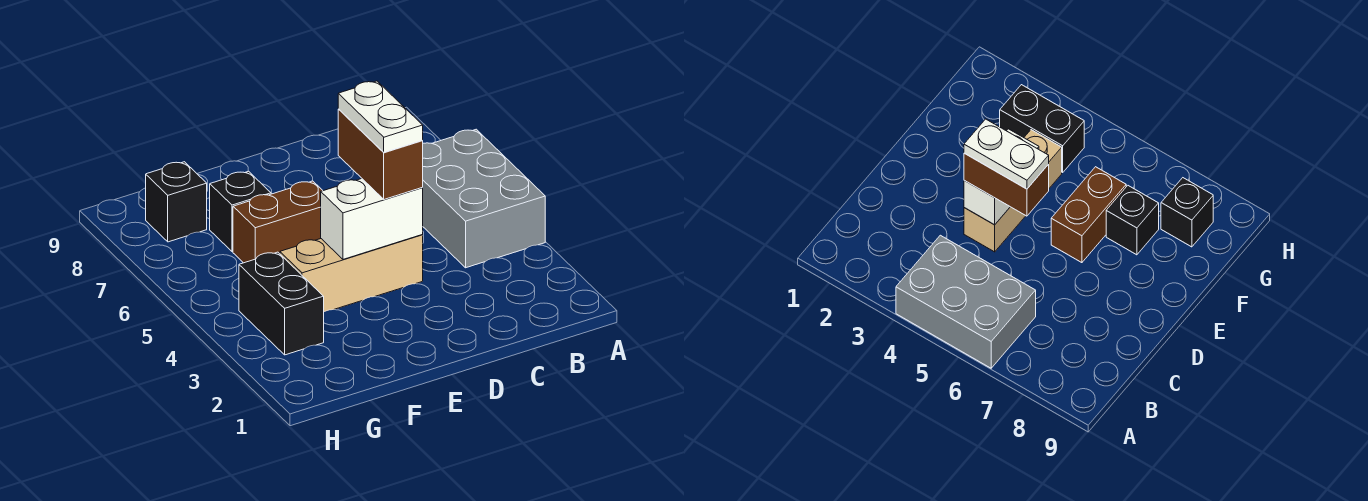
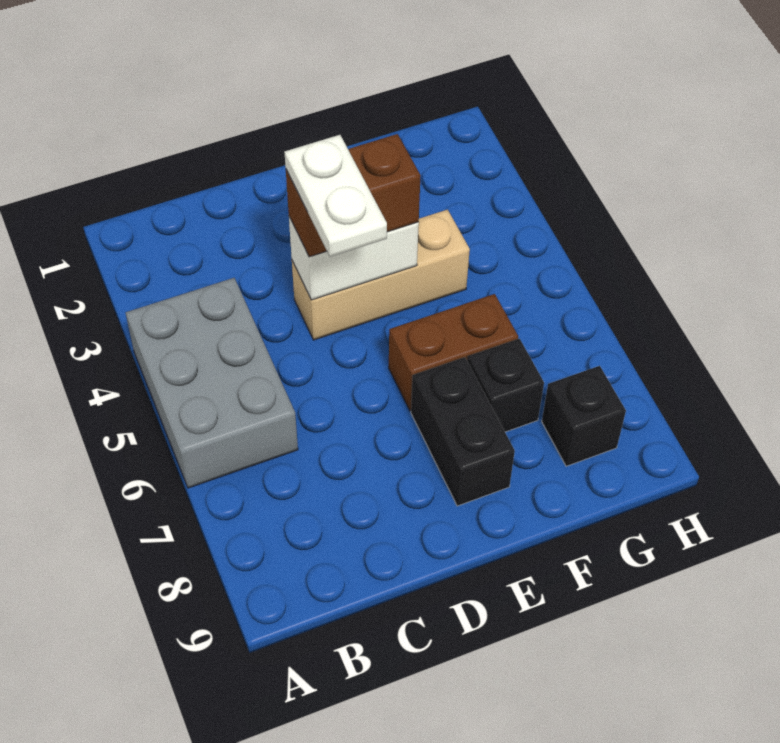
brown 1x2 brick [338,109,423,199] -> brown 1x2 brick turned to [286,134,421,257]
black 1x2 brick [239,252,324,355] -> black 1x2 brick moved to [411,357,515,506]

